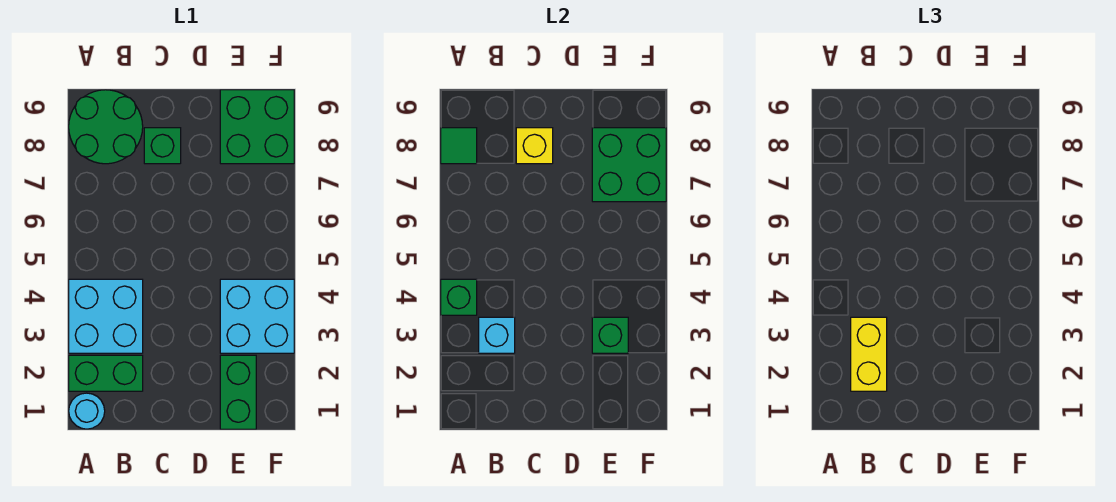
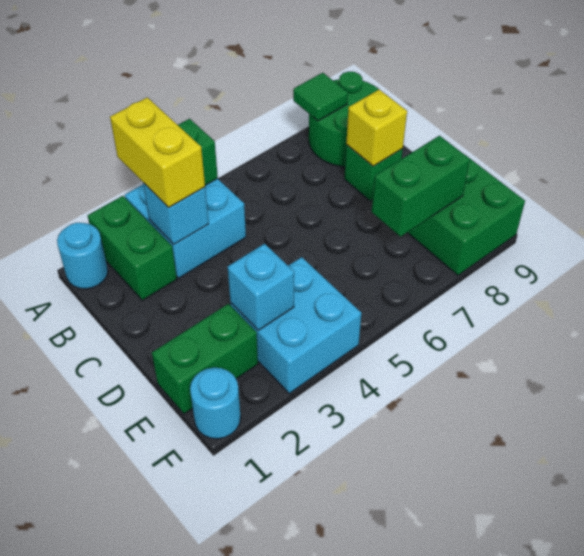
yellow 1x2 brick [851,317,887,391] -> yellow 1x2 brick turned to [110,97,205,208]
green 1x1 brick [592,317,628,353] -> cyan 1x1 brick [228,244,294,330]
green 2x2 brick [592,128,666,202] -> green 1x2 brick [372,136,470,237]
none -> cyan 1x1 round brick [190,368,241,439]

